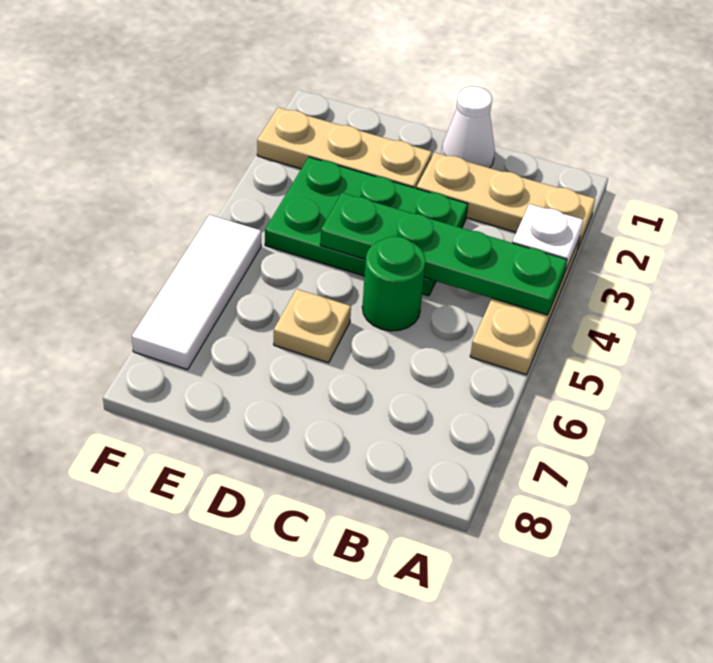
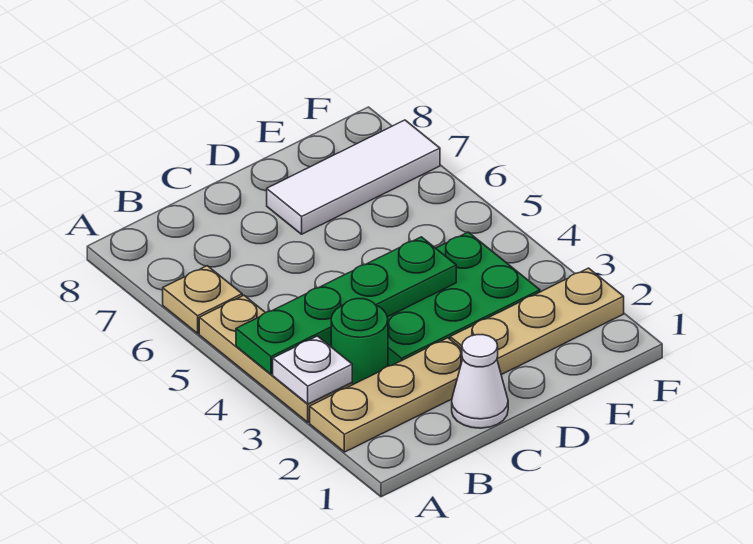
green 1x1 round brick [362,236,426,331] -> green 1x1 round brick moved to [331,299,388,385]
tan 1x1 plate [274,289,351,363] -> tan 1x1 plate moved to [163,266,242,333]
white 1x3 tile [132,215,261,370] -> white 1x3 tile turned to [267,120,440,234]

